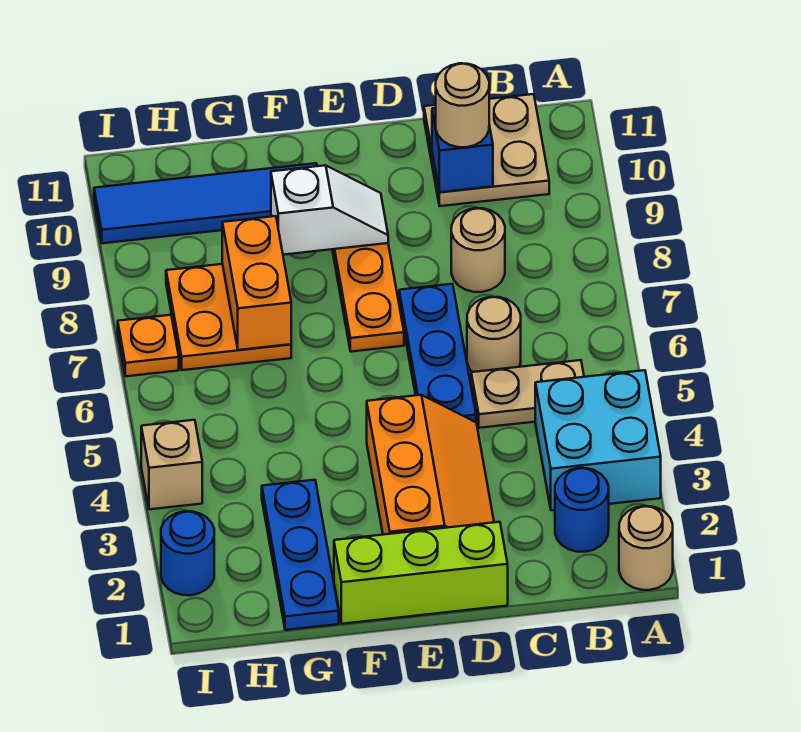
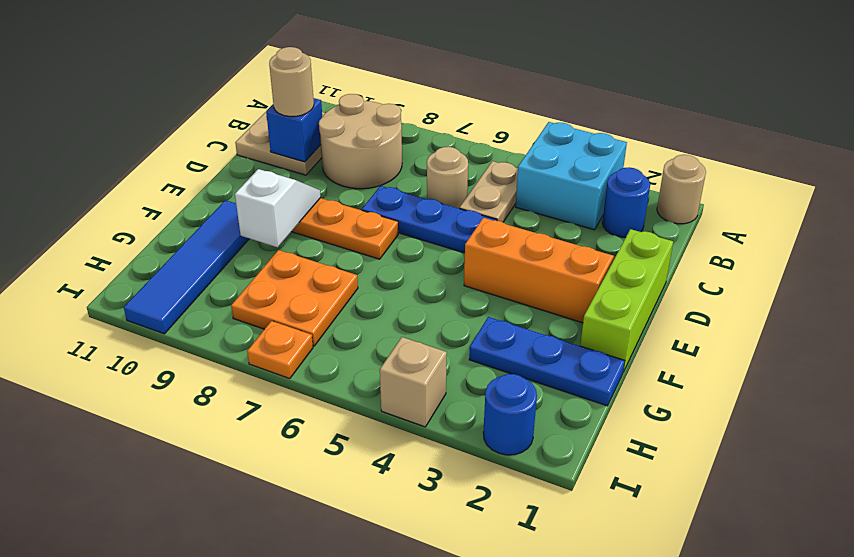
tan 1x1 round brick [451,208,505,292] -> tan 2x2 round brick [319,94,402,189]
orange 1x2 brick [222,216,291,350] -> none

